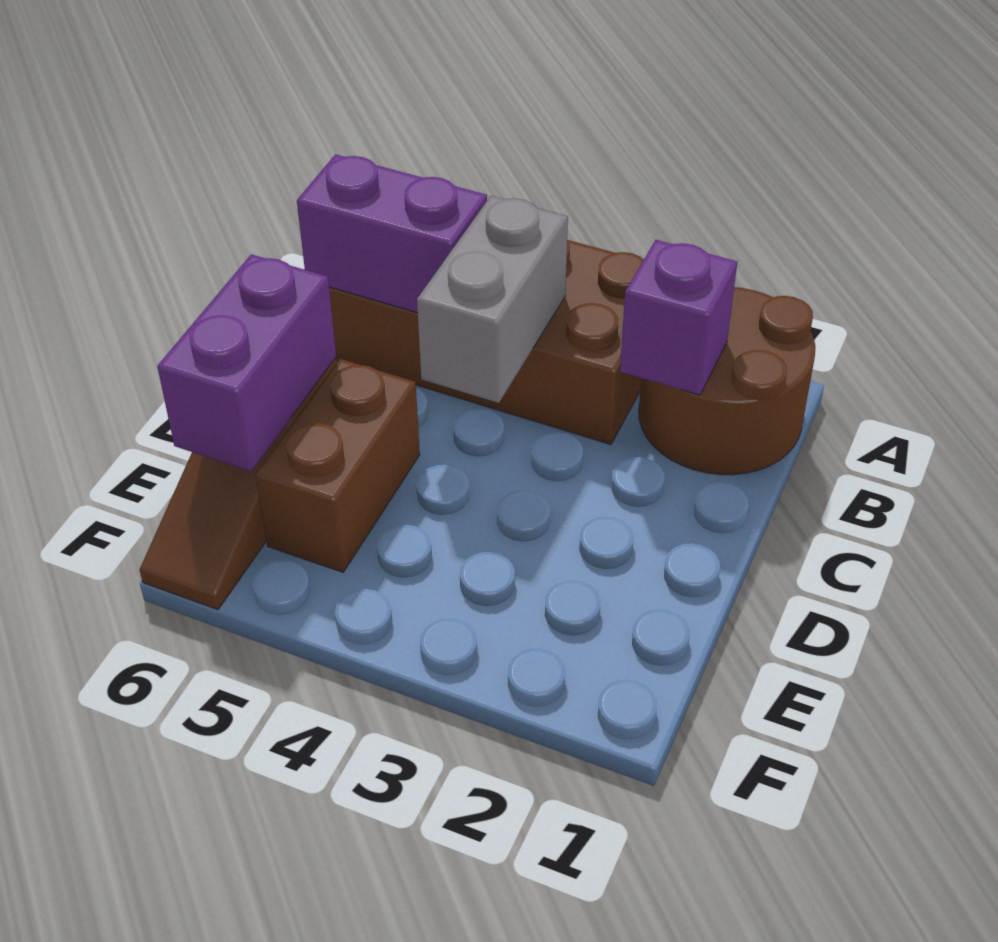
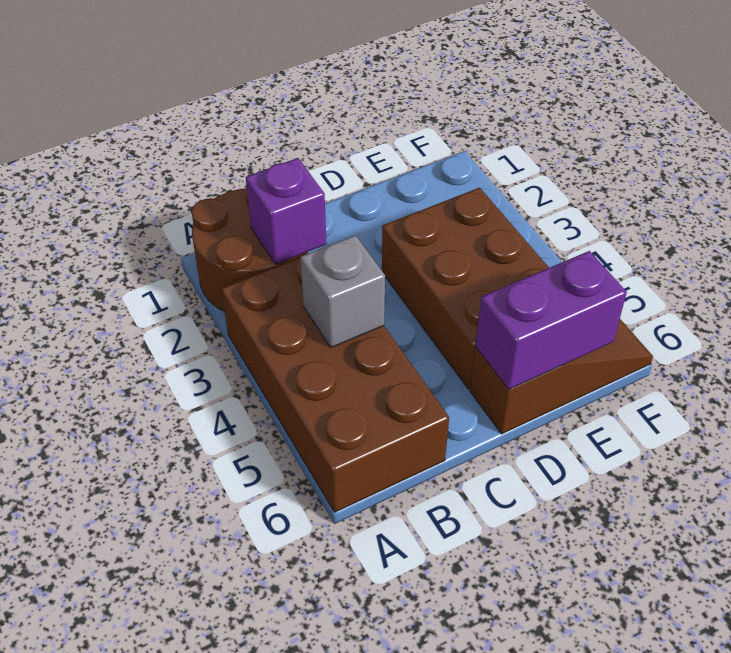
grey 1x2 brick [417,196,568,403] -> grey 1x1 brick [300,235,385,348]
purple 1x2 brick [297,154,487,313] -> none
brown 1x2 brick [256,359,420,572] -> brown 2x3 brick [382,188,549,389]

